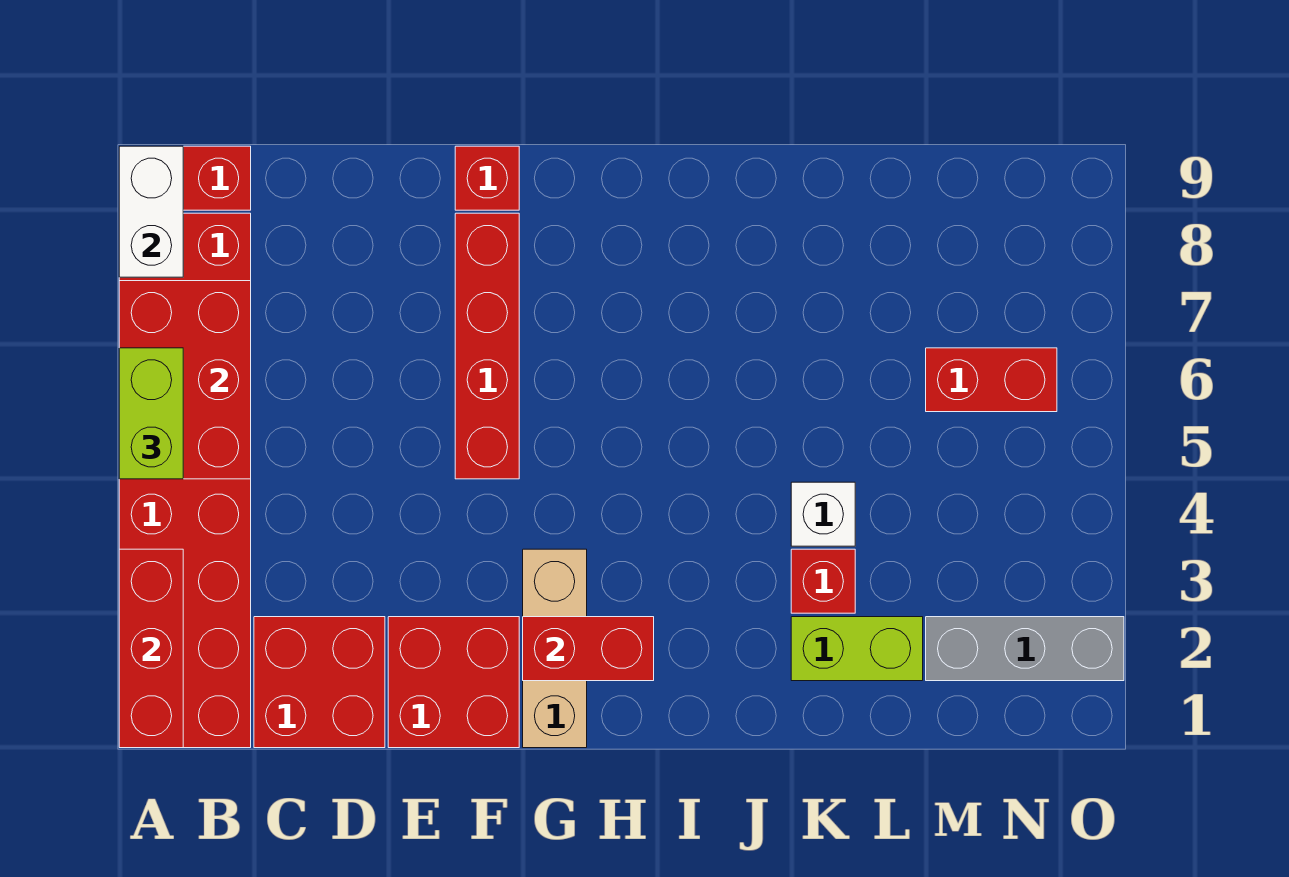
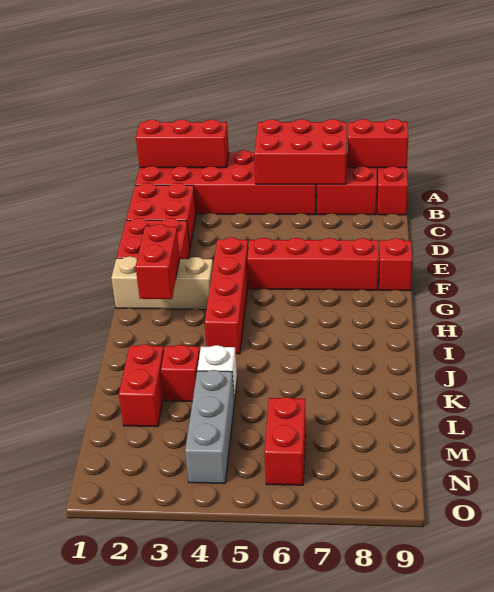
lime 1x2 brick [119,348,183,479] -> none
white 1x2 brick [119,146,183,277] -> red 1x2 brick [348,119,408,168]
none -> red 1x4 brick [205,237,248,354]
lime 1x2 brick [791,617,923,681] -> red 1x2 brick [119,344,164,427]
grey 1x3 brick [926,617,1124,681] -> grey 1x3 brick moved to [185,370,234,484]

